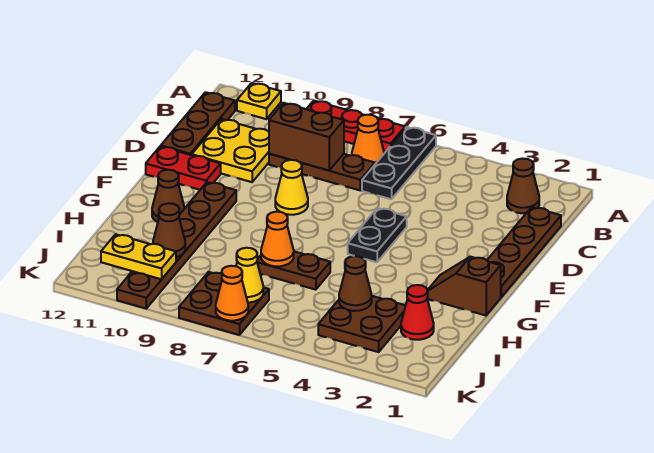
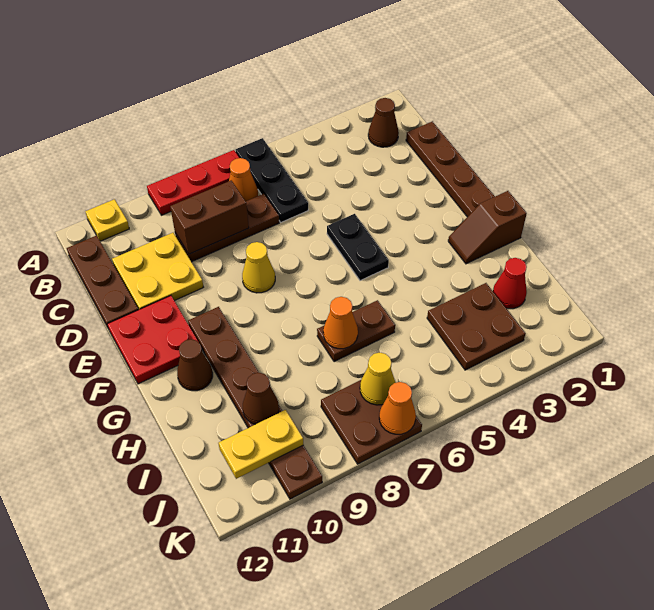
red 1x2 plate [146,146,221,190] -> red 2x2 plate [107,296,198,384]
brown 1x1 cone [339,256,372,311] -> none

